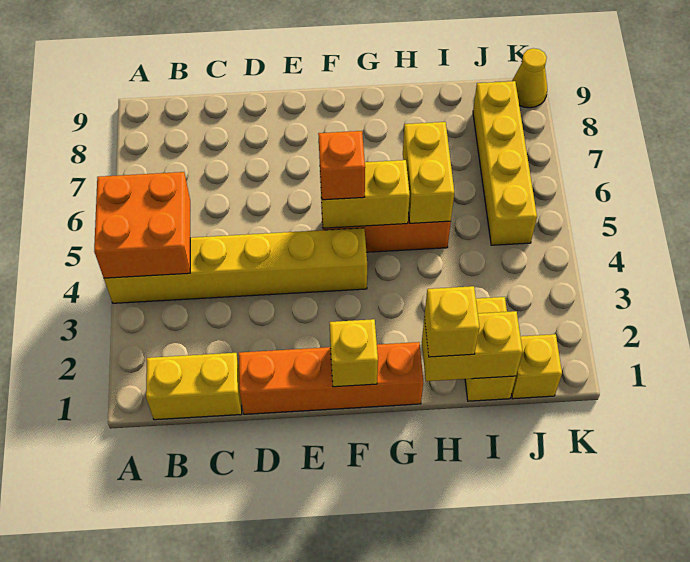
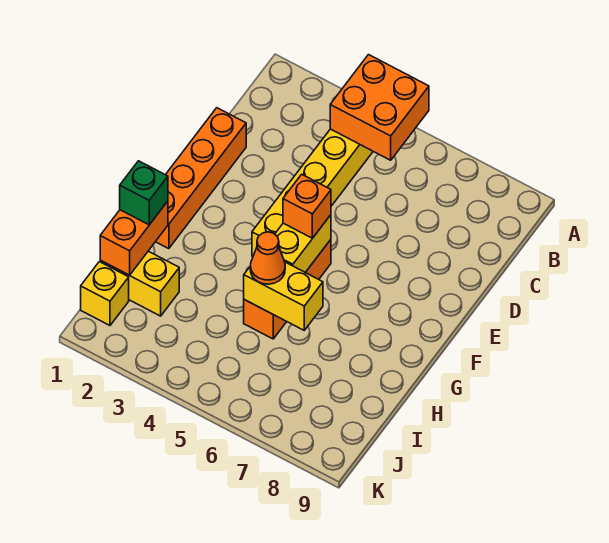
yellow 1x2 brick [146,353,242,420] -> none
yellow 1x1 brick [329,319,378,387] -> none
yellow 1x2 brick [422,311,523,381] -> orange 1x2 brick [100,201,168,275]
yellow 1x1 brick [424,286,479,357] -> green 1x1 brick [120,161,168,225]
none -> orange 1x1 cone [250,232,285,284]
yellow 1x4 brick [473,81,537,245] -> none
yellow 1x1 cone [512,48,547,108] -> none

